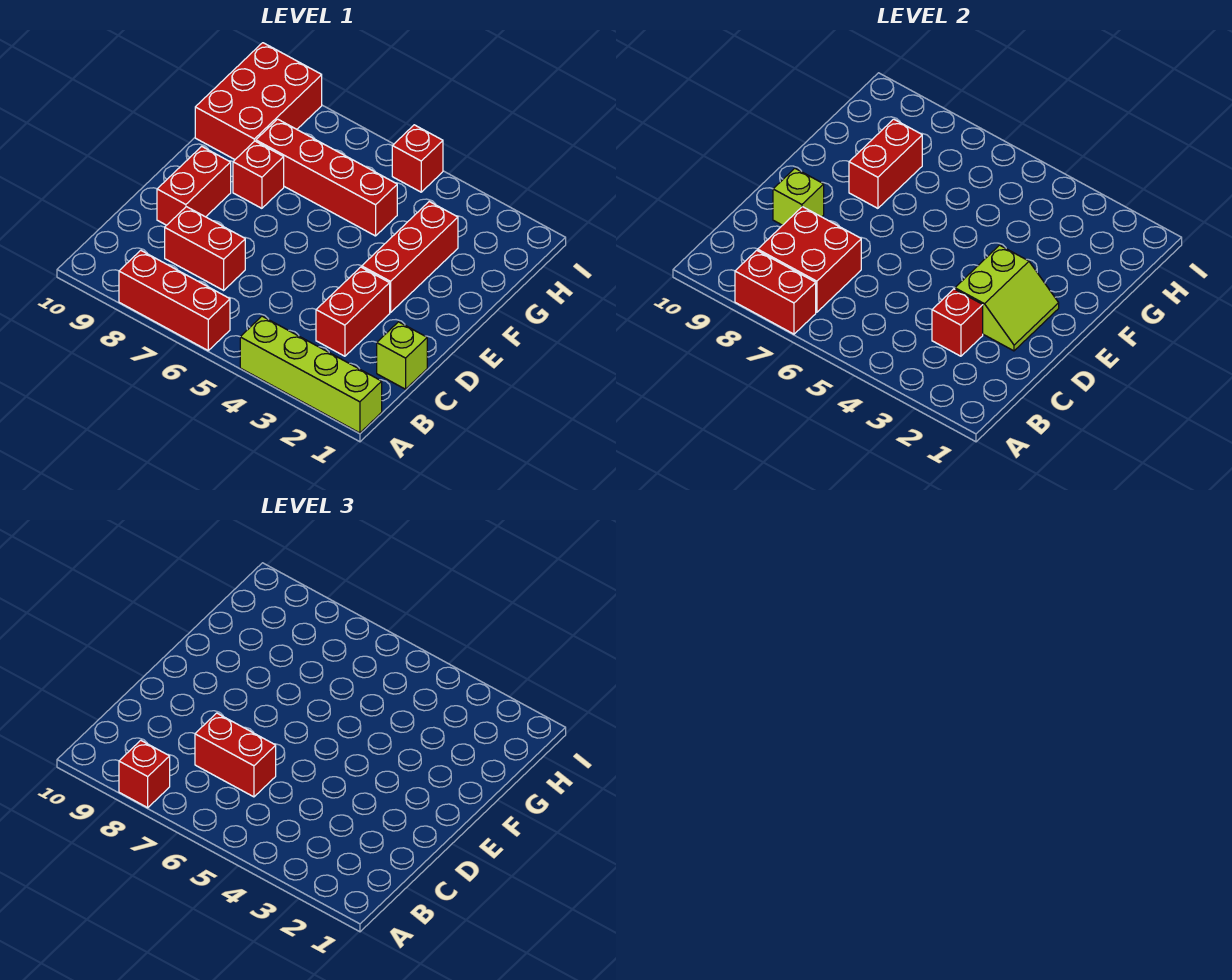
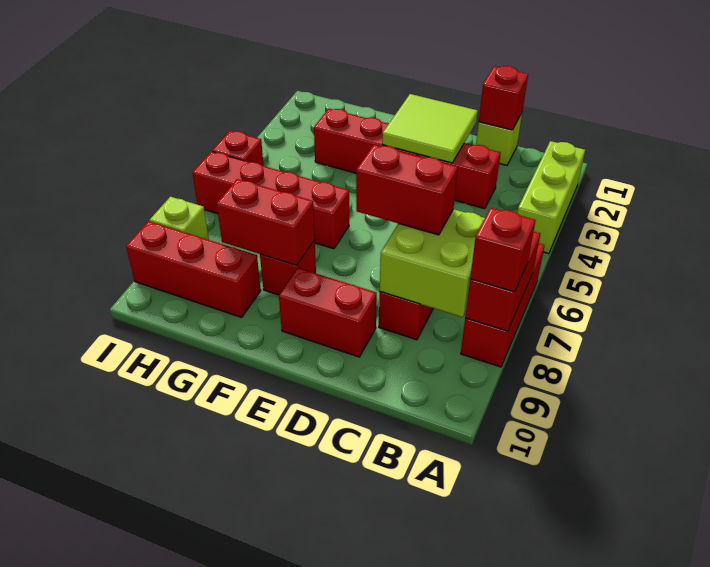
lime 1x4 brick [240,316,382,433] -> lime 1x3 brick [517,141,585,254]
red 2x2 brick [758,207,861,312] -> lime 2x2 brick [380,209,485,317]
red 1x1 brick [932,289,983,356] -> red 1x1 brick moved to [479,66,528,130]
red 1x2 brick [195,713,276,797] -> red 1x2 brick turned to [356,145,458,235]
lime 2x2 slope [955,245,1059,351] -> lime 2x2 tile [382,94,478,163]
lime 1x1 brick [773,169,824,225] -> lime 1x1 brick moved to [149,197,209,240]
red 1x4 brick [256,119,397,236] -> red 1x4 brick turned to [192,151,349,249]
red 2x3 brick [195,43,322,159] -> red 1x3 brick [126,221,261,317]

